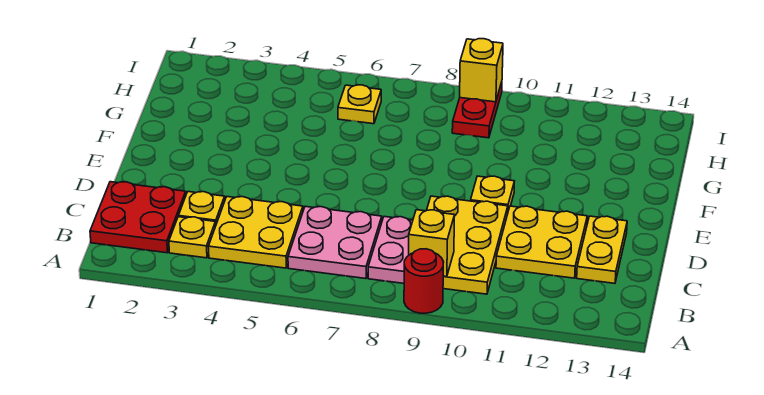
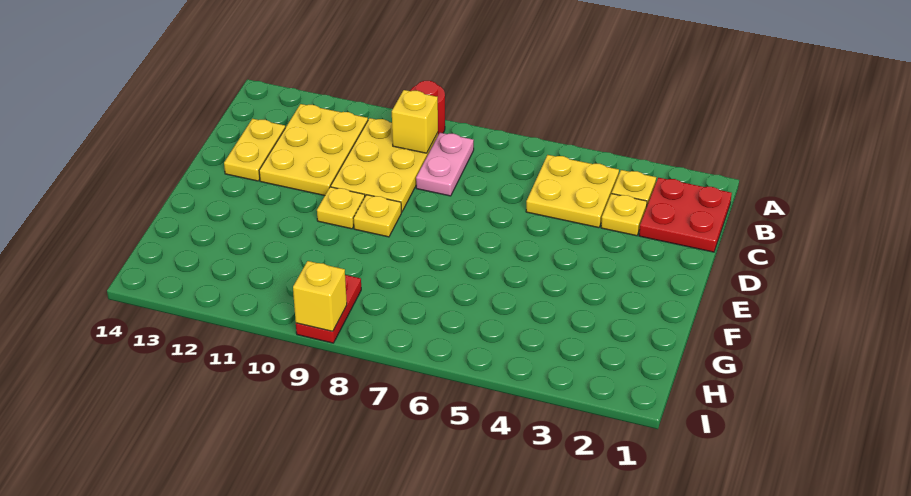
pink 2x2 plate [288,206,382,279] -> none
yellow 2x2 plate [496,206,587,278] -> yellow 2x3 plate [259,104,368,196]
yellow 1x1 plate [338,85,381,124] -> yellow 1x1 plate moved to [354,195,401,237]

